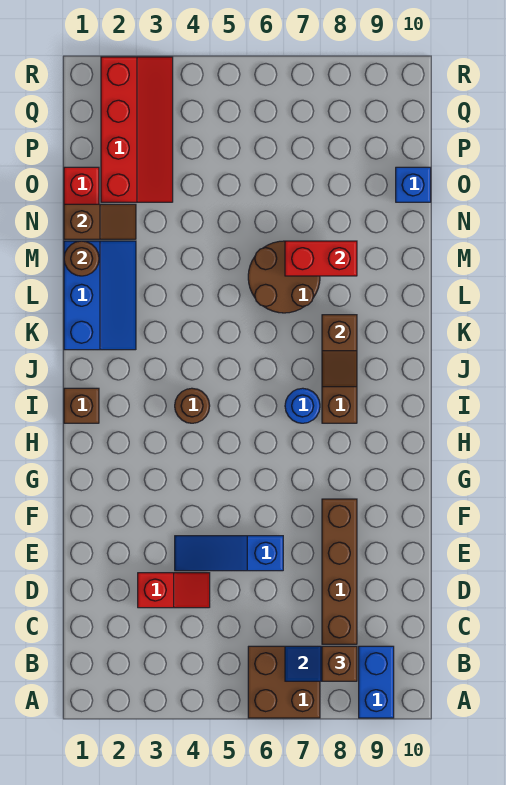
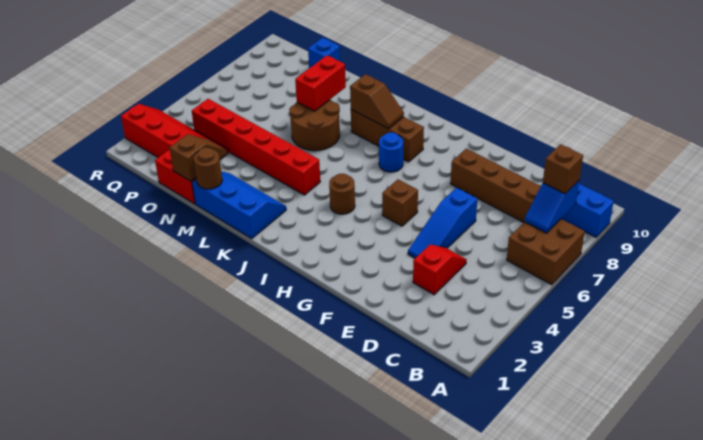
brown 1x1 brick [64,388,99,423] -> brown 1x1 brick moved to [382,179,418,226]
none -> red 1x6 brick [192,99,320,195]

